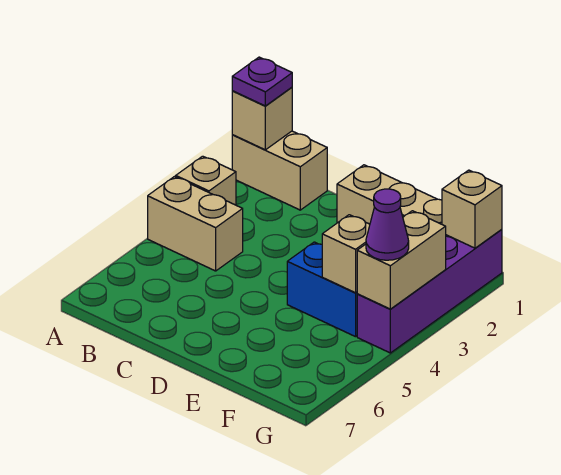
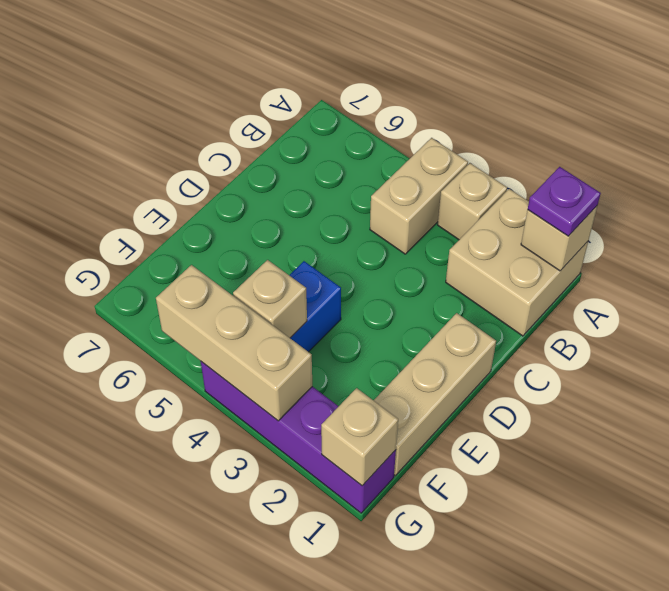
tan 1x2 brick [232,131,327,210] -> tan 2x2 brick [446,189,588,336]
tan 1x2 brick [357,211,446,309] -> tan 1x3 brick [156,265,312,421]
purple 1x1 cone [366,189,409,260] -> none

